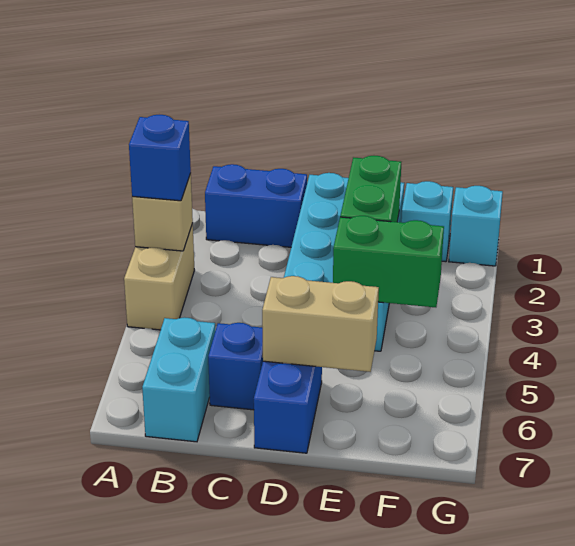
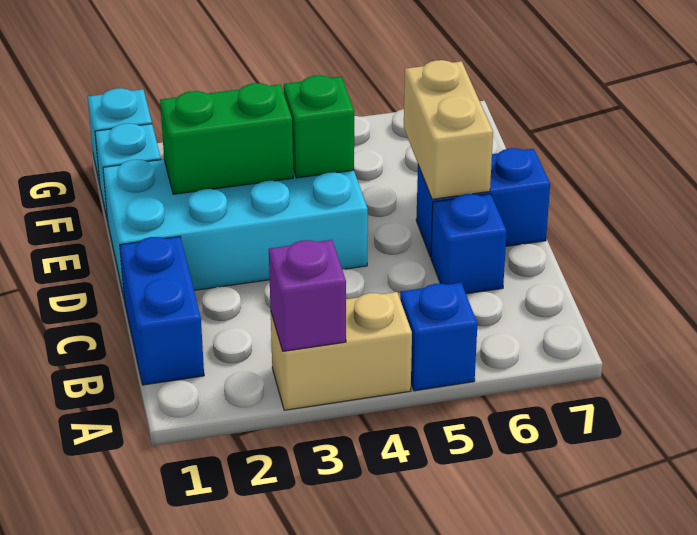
tan 1x1 brick [132,174,193,251] -> purple 1x1 brick [269,240,346,351]
blue 1x1 brick [129,115,191,201] -> blue 1x1 brick moved to [400,283,477,391]
cyan 1x2 brick [142,317,215,442] -> none
green 1x2 brick [333,216,444,307] -> green 1x1 brick [284,75,354,178]

